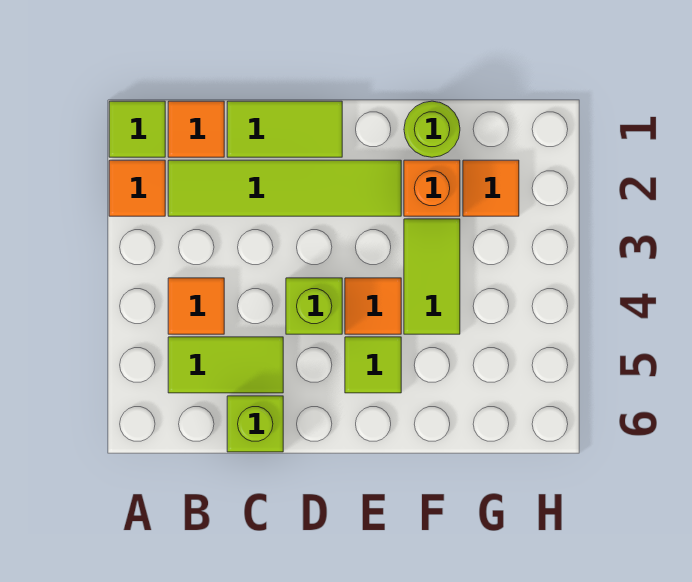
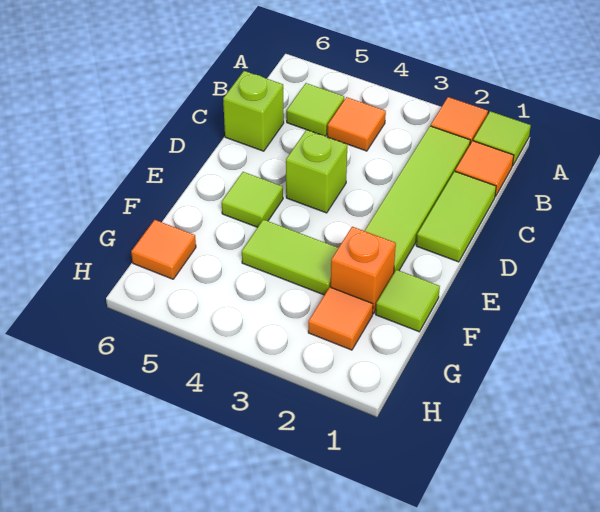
lime 1x2 tile [168,337,283,393] -> lime 1x1 tile [286,83,344,136]
orange 1x1 tile [345,278,401,334] -> orange 1x1 tile moved to [131,220,196,279]
lime 1x1 round brick [404,101,460,157] -> lime 1x1 tile [376,270,440,332]

